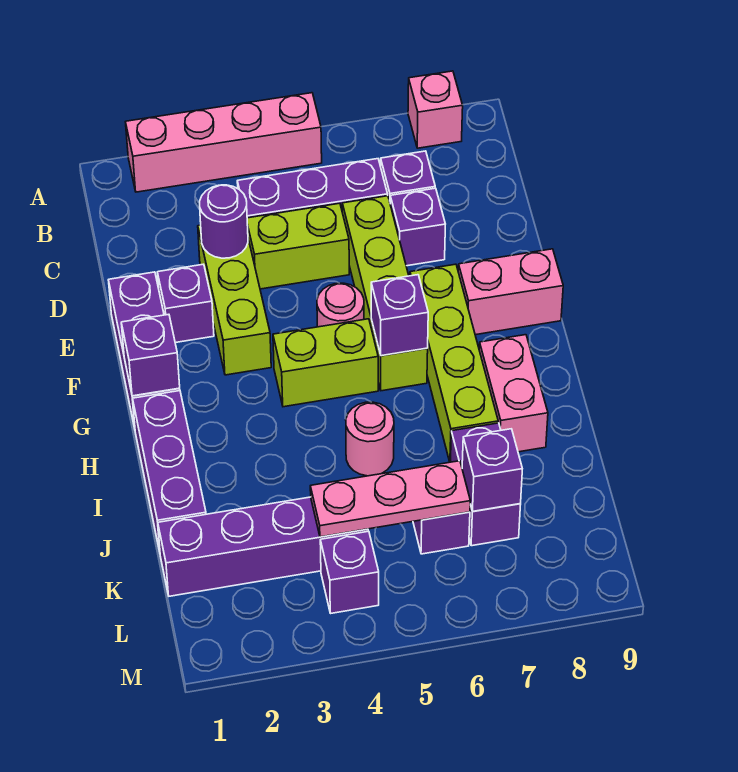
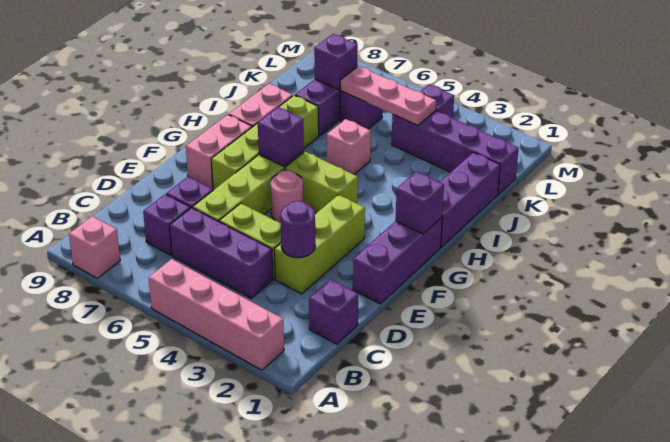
purple 1x1 brick [157,264,214,343] -> purple 1x1 brick moved to [309,279,358,344]
pink 1x2 brick [458,249,563,335] -> pink 1x2 brick turned to [186,115,252,188]
pink 1x1 round brick [346,402,394,476] -> pink 1x1 brick [327,119,371,175]

